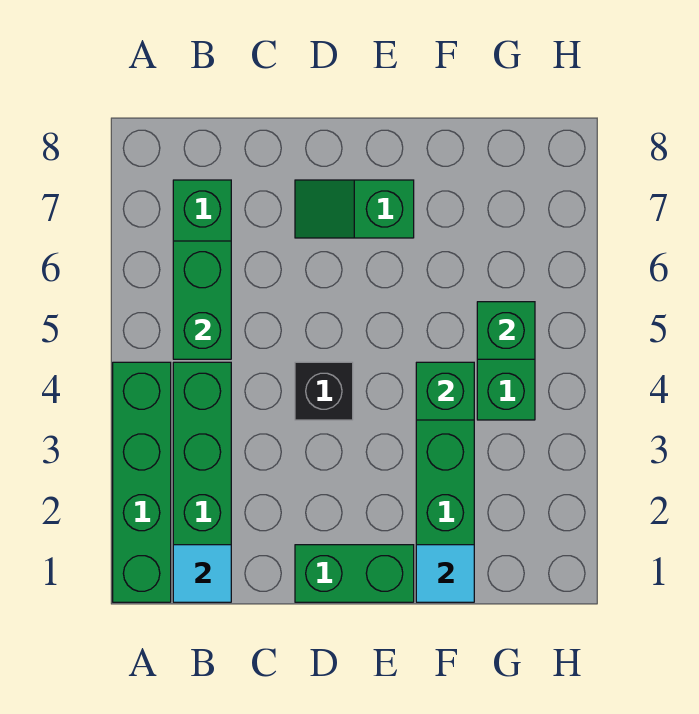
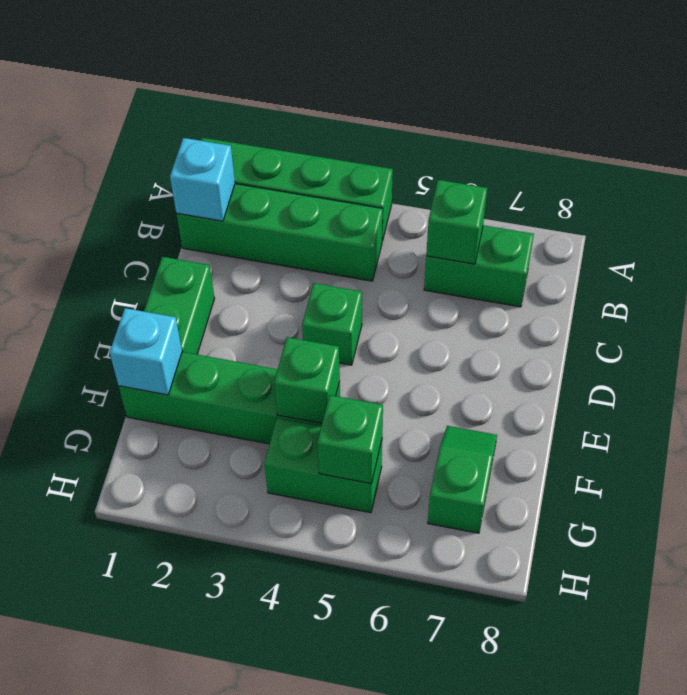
cyan 1x1 tile [173,545,231,602] -> cyan 1x1 brick [170,138,235,221]
green 1x2 brick [173,241,231,359] -> green 1x1 brick [426,180,487,264]
black 1x1 brick [295,362,353,420] -> green 1x1 brick [302,283,362,365]
green 1x2 slope [295,180,414,238] -> green 1x2 slope moved to [428,426,497,533]
cyan 1x1 tile [416,545,474,602] -> cyan 1x1 brick [110,308,182,395]

